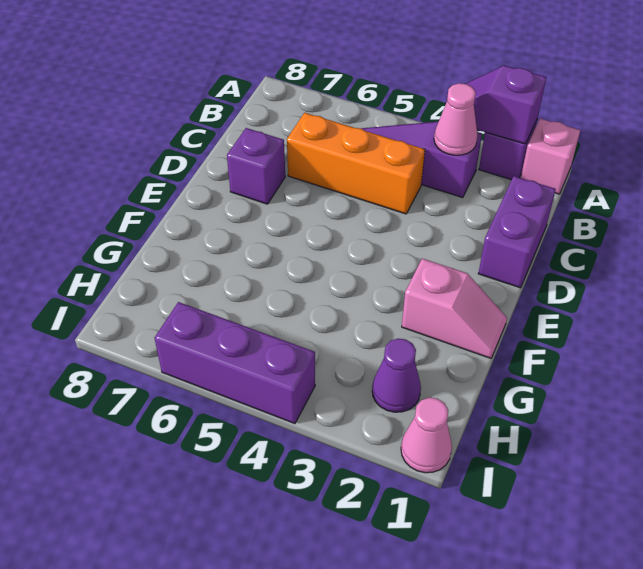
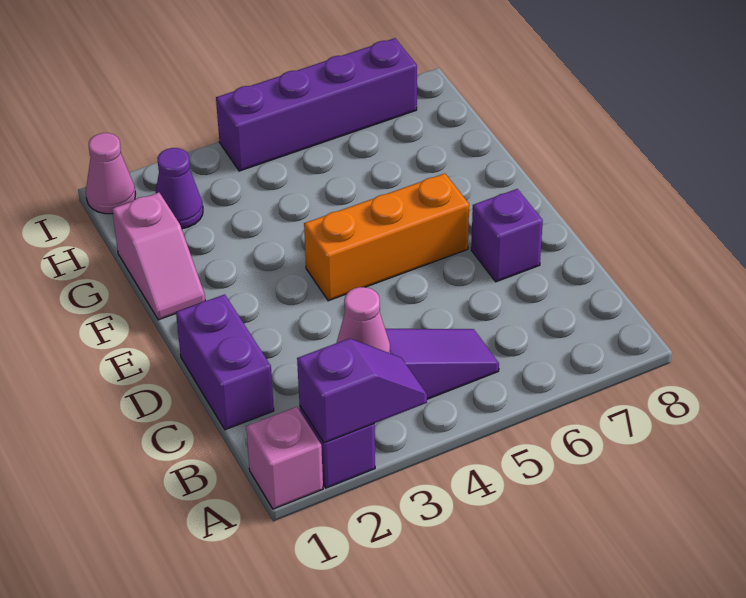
orange 1x3 brick [287,113,425,214] -> orange 1x3 brick moved to [304,173,469,301]
pink 1x2 slope [402,258,507,358] -> pink 1x2 slope turned to [112,193,205,320]
purple 1x3 brick [155,302,315,424] -> purple 1x4 brick [216,38,417,171]

